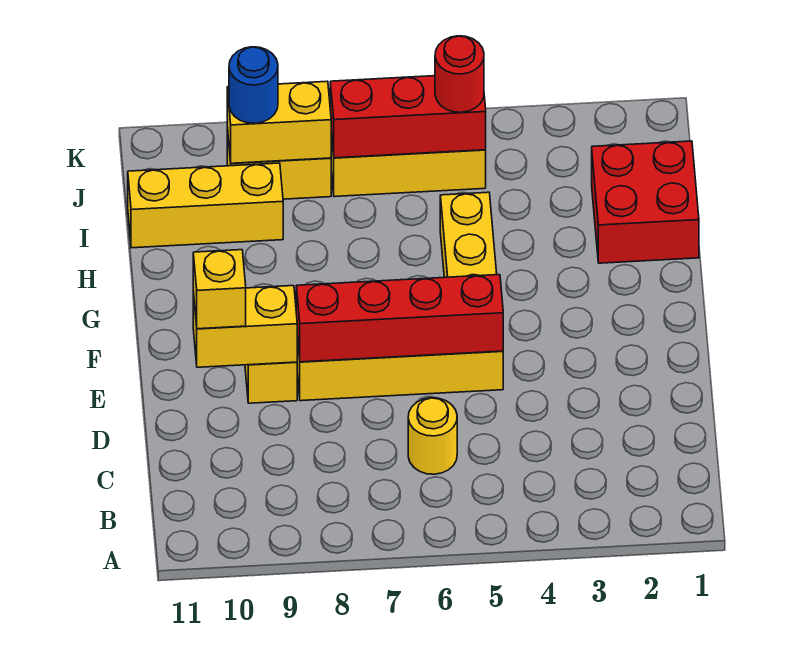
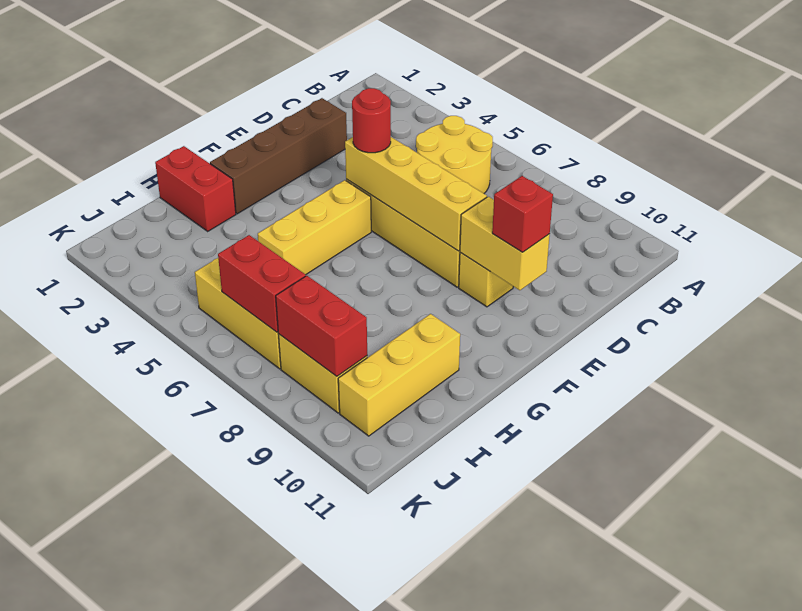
yellow 1x1 round brick [408,398,457,474] -> yellow 2x2 round brick [416,116,493,193]
none -> brown 1x4 brick [210,98,347,214]
red 1x4 brick [296,275,503,362] -> yellow 1x4 brick [345,137,487,251]
yellow 1x1 brick [193,250,246,329] -> red 1x1 brick [492,176,553,252]
red 2x2 brick [592,141,699,263] -> red 1x2 brick [155,146,236,231]
yellow 1x3 brick [128,163,283,248] -> yellow 1x3 brick turned to [338,314,460,436]
red 1x3 brick [330,76,486,158] -> red 1x2 brick [218,235,306,332]
red 1x1 round brick [435,36,484,112] -> red 1x1 round brick moved to [352,88,391,153]
yellow 1x2 brick [227,81,331,163] -> red 1x2 brick [276,276,367,376]
blue 1x1 round brick [229,47,278,123] -> none

